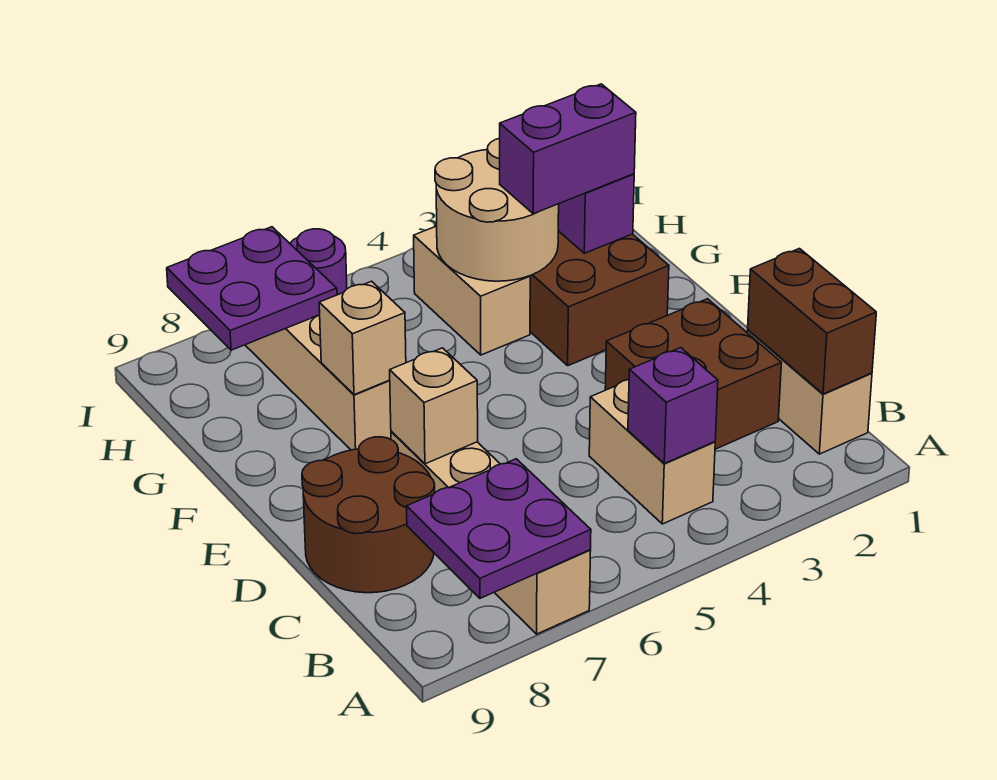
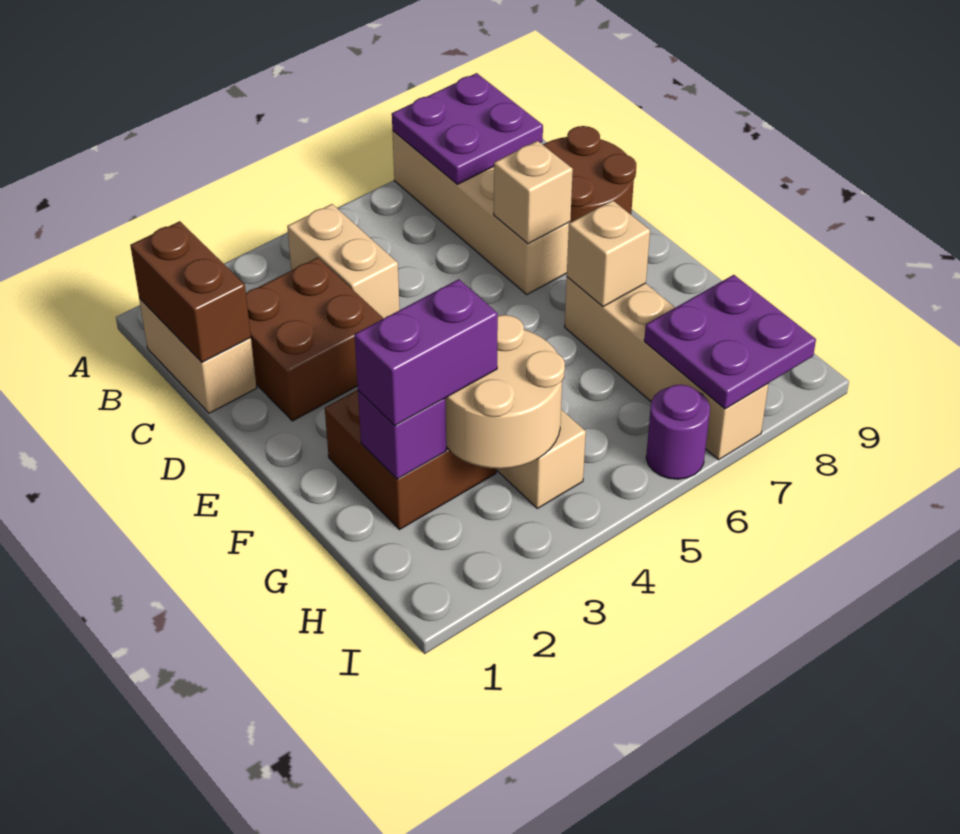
purple 1x1 brick [628,348,718,463] -> none

